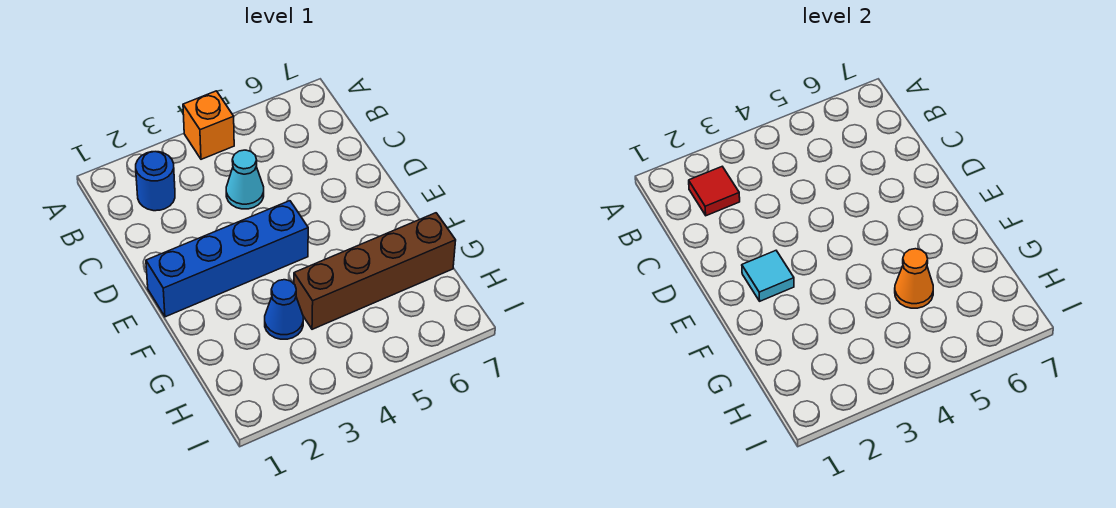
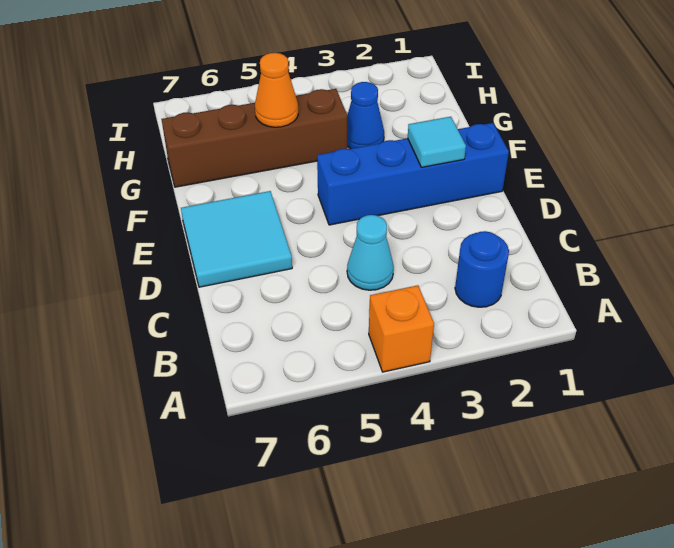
red 1x1 tile [689,167,740,216] -> none
none -> cyan 2x2 tile [181,191,292,287]

